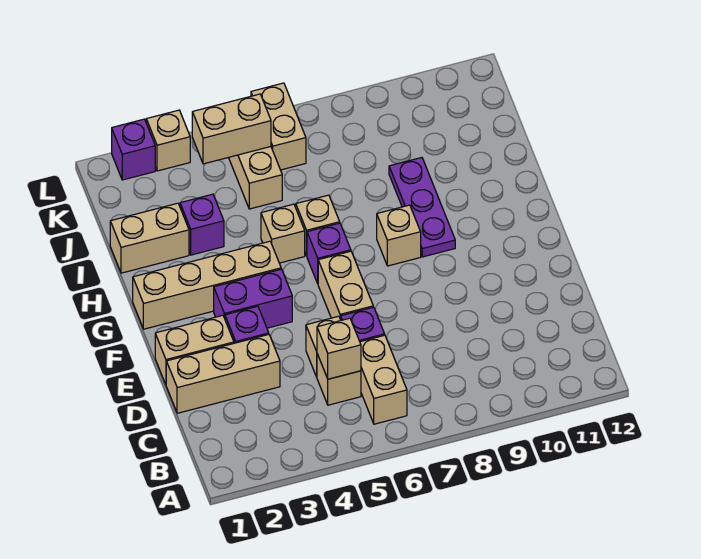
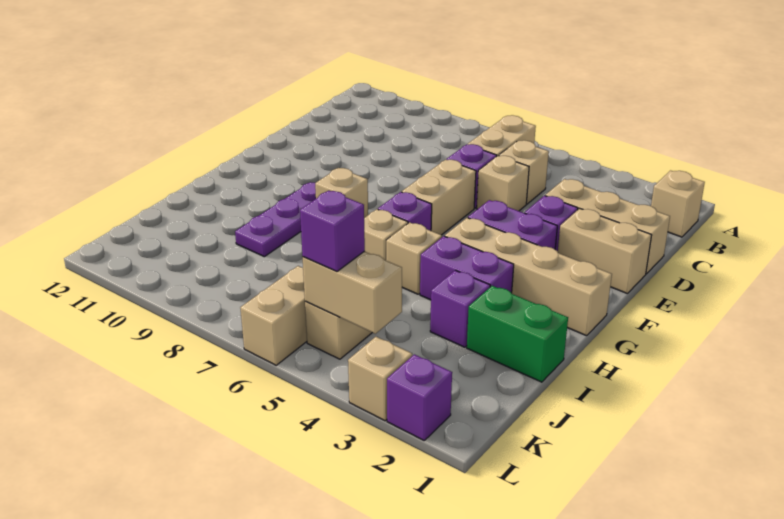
tan 1x1 brick [317,318,361,379] -> tan 1x1 brick moved to [651,171,705,237]
none -> purple 1x2 brick [420,236,514,300]
tan 1x2 brick [110,203,189,273] -> green 1x2 brick [467,286,568,382]
none -> purple 1x1 brick [300,191,365,271]

